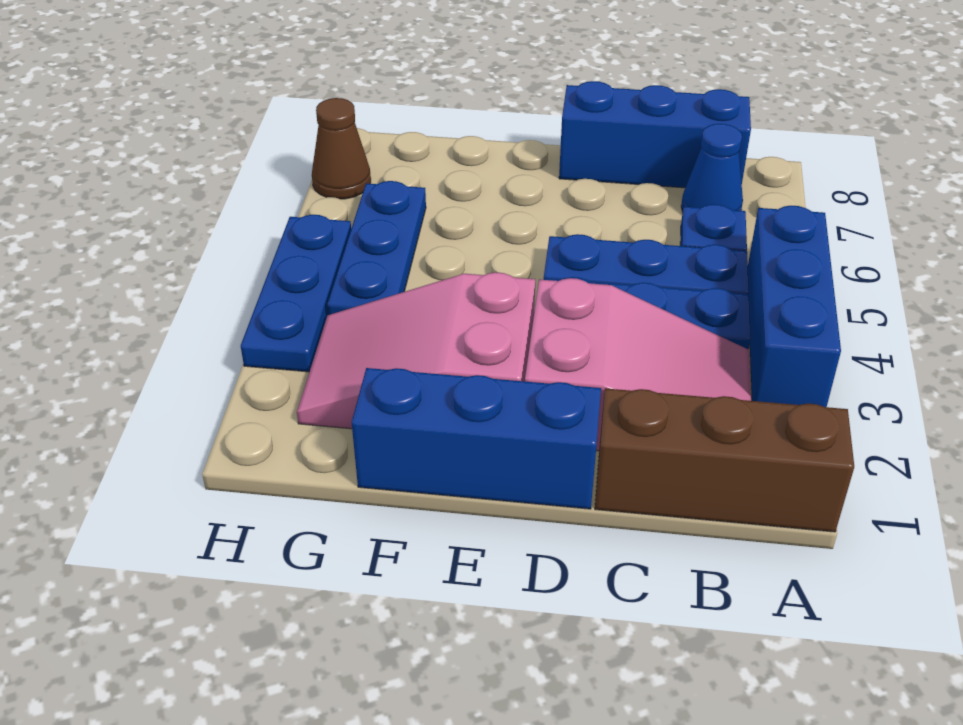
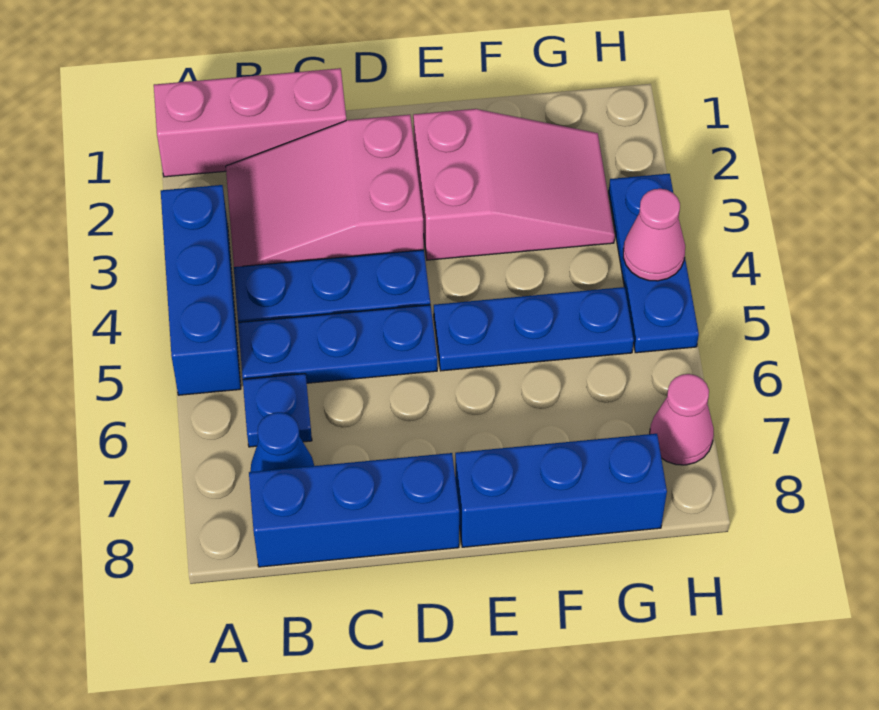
brown 1x3 brick [595,388,854,532] -> pink 1x3 brick [154,68,346,177]
blue 1x3 brick [352,368,601,509] -> blue 1x3 brick moved to [455,434,667,547]
blue 1x3 plate [327,181,426,315] -> blue 1x3 plate turned to [434,287,634,371]
none -> pink 1x1 cone [623,189,685,281]
brown 1x1 cone [312,98,371,199] -> pink 1x1 cone [650,374,714,465]

